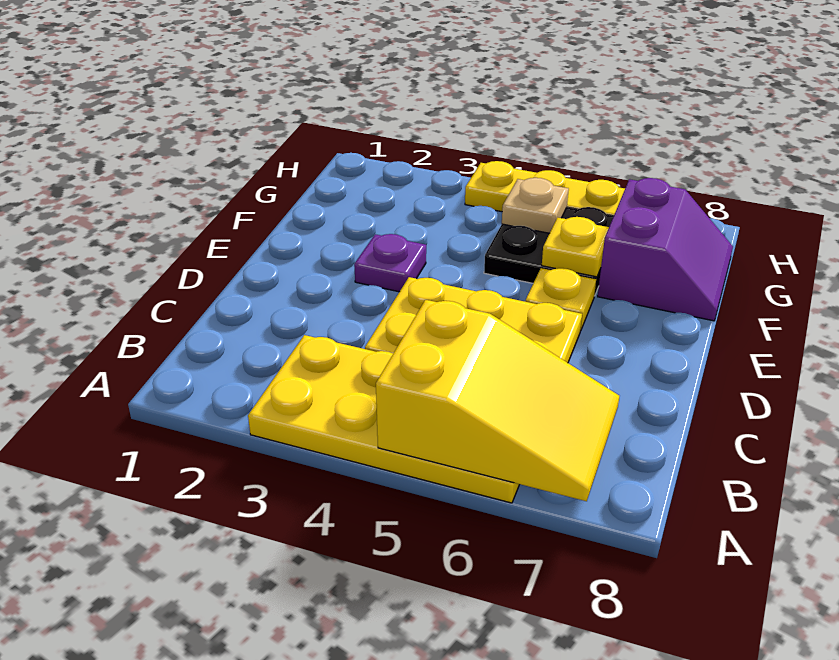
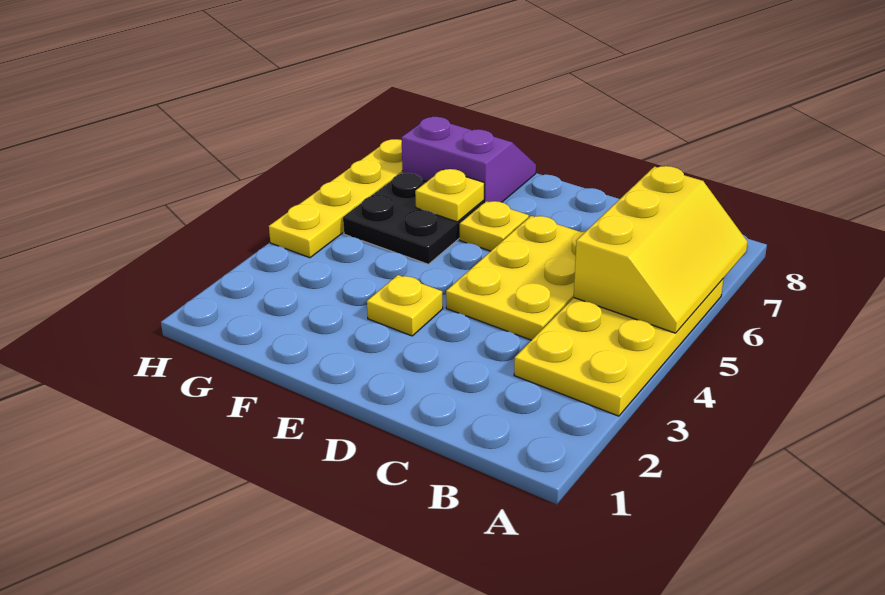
yellow 2x3 slope [376,300,619,501] -> yellow 2x3 slope turned to [574,166,748,333]
purple 1x1 plate [354,234,426,292] -> yellow 1x1 plate [367,275,443,336]
tan 1x1 plate [502,178,569,233] -> none

